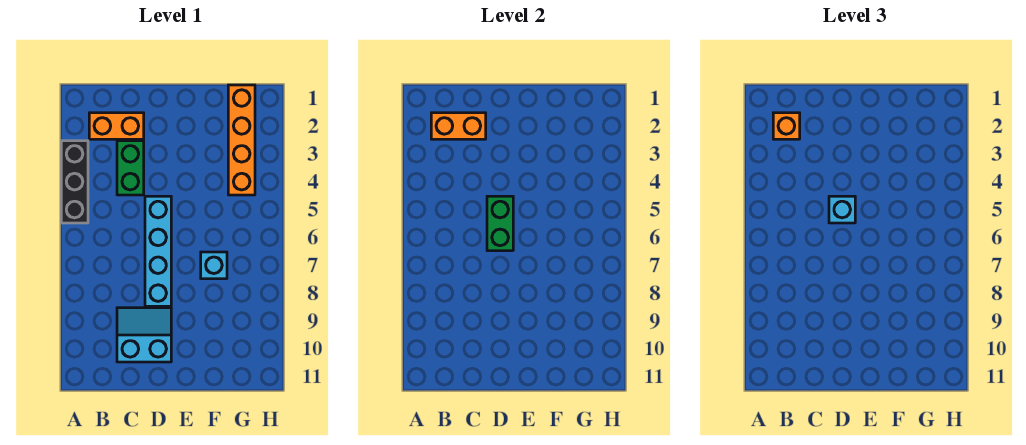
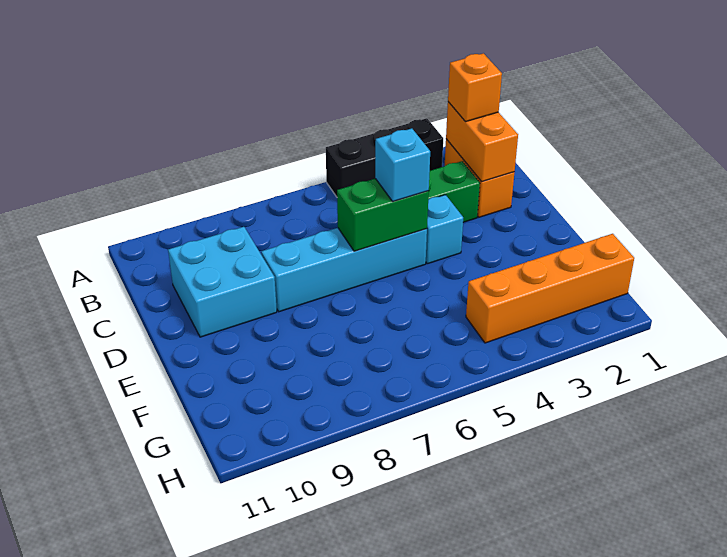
cyan 2x2 slope [117,308,171,362] -> cyan 2x2 brick [168,227,277,337]
cyan 1x1 brick [201,252,227,279] -> cyan 1x1 brick moved to [426,195,463,264]

